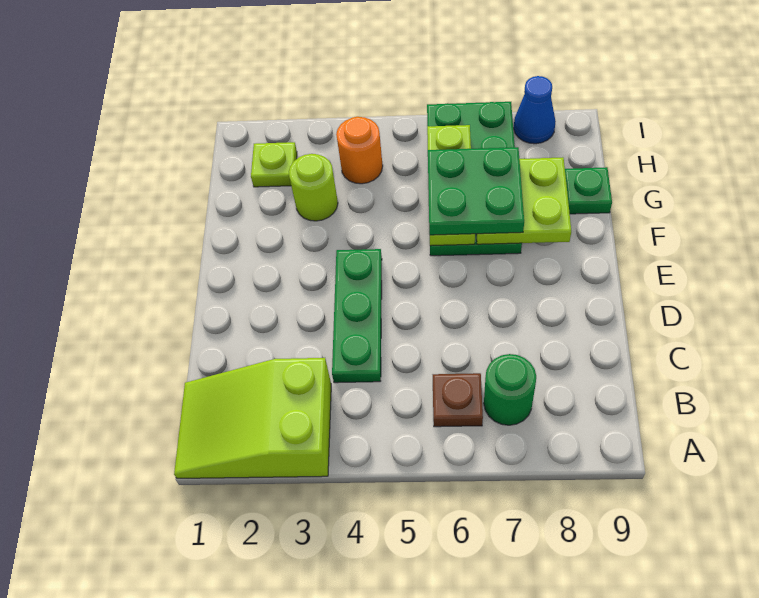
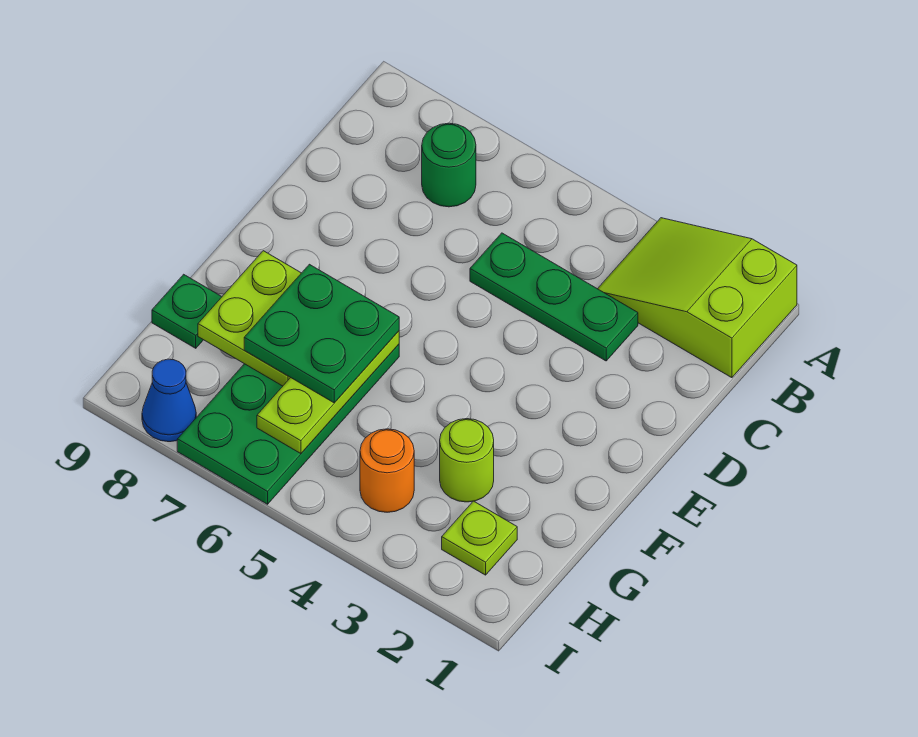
lime 2x3 slope [174,358,331,478] -> lime 2x3 slope turned to [598,218,797,378]
brown 1x1 plate [433,373,483,427] -> none
green 1x3 plate [332,249,382,383] -> green 1x3 plate turned to [470,233,638,361]

